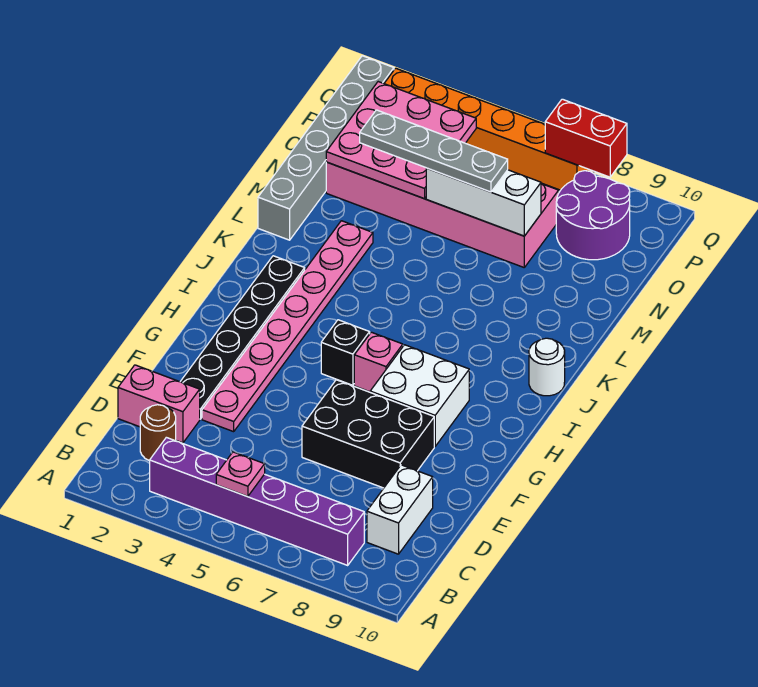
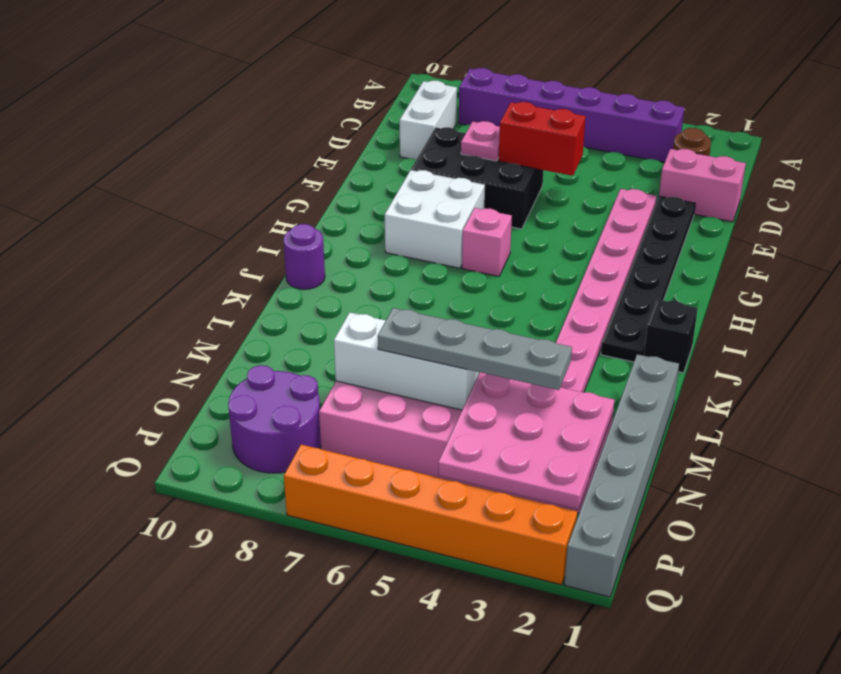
pink 1x1 plate [216,452,265,497] -> pink 1x1 plate moved to [461,121,500,161]
black 1x1 brick [321,320,370,385] -> black 1x1 brick moved to [644,299,698,373]
white 1x1 round brick [529,338,565,396] -> purple 1x1 round brick [284,224,325,289]
red 1x2 brick [545,99,627,177] -> red 1x2 brick moved to [499,102,586,176]

